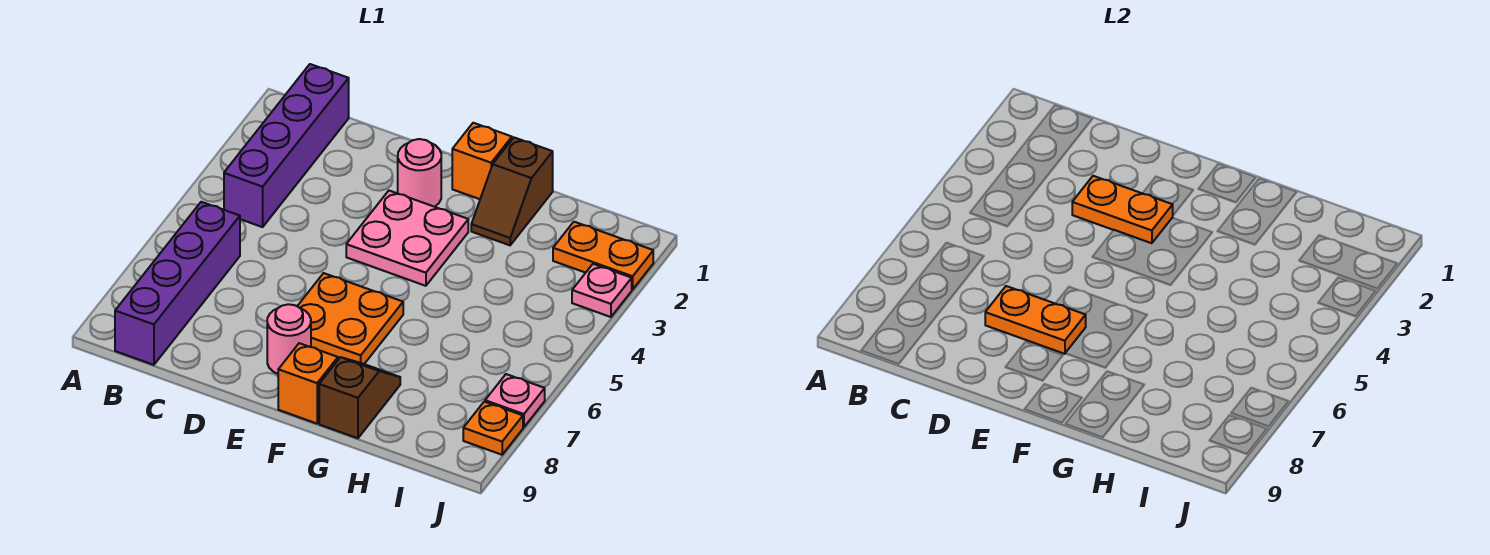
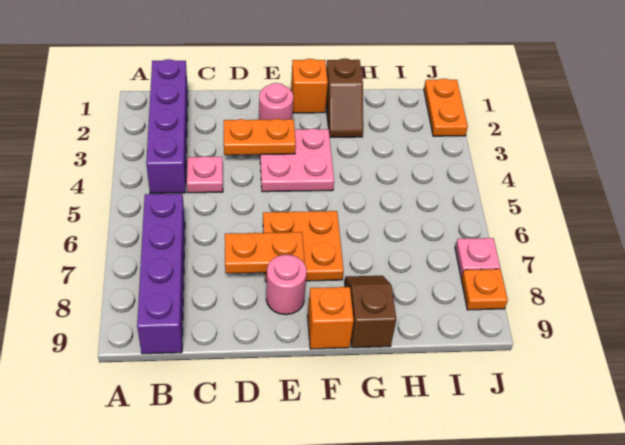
orange 1x2 plate [553,222,653,289] -> orange 1x2 plate turned to [424,79,468,136]
pink 1x1 plate [572,264,632,317] -> pink 1x1 plate moved to [187,156,223,193]

